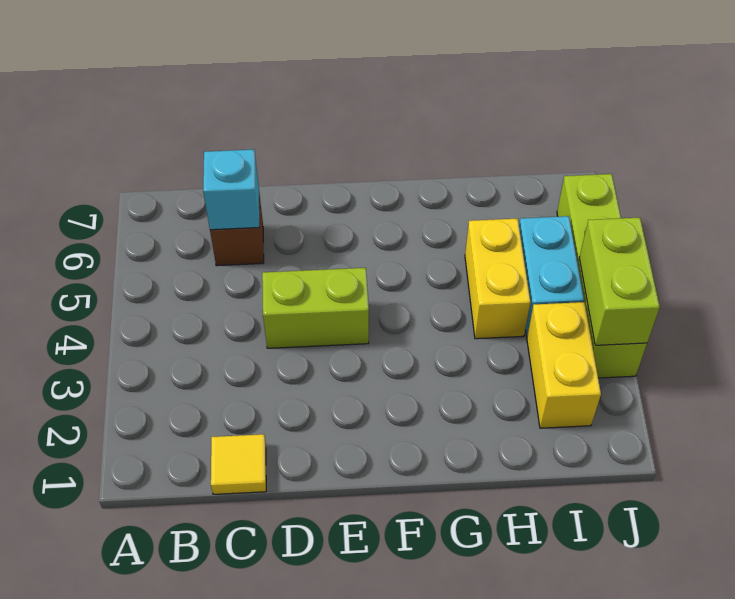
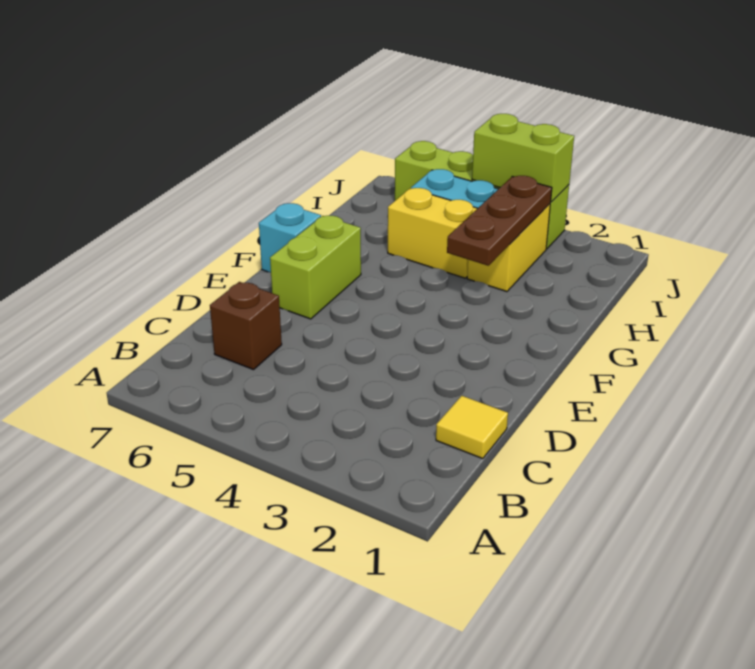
cyan 1x1 brick [203,149,259,230] -> cyan 1x1 brick moved to [259,203,321,272]
lime 1x2 brick [262,268,369,348] -> lime 1x2 brick moved to [270,215,361,319]
none -> brown 1x3 plate [447,176,552,266]
yellow 1x2 brick [527,302,601,428] -> yellow 1x2 brick turned to [467,204,550,292]

